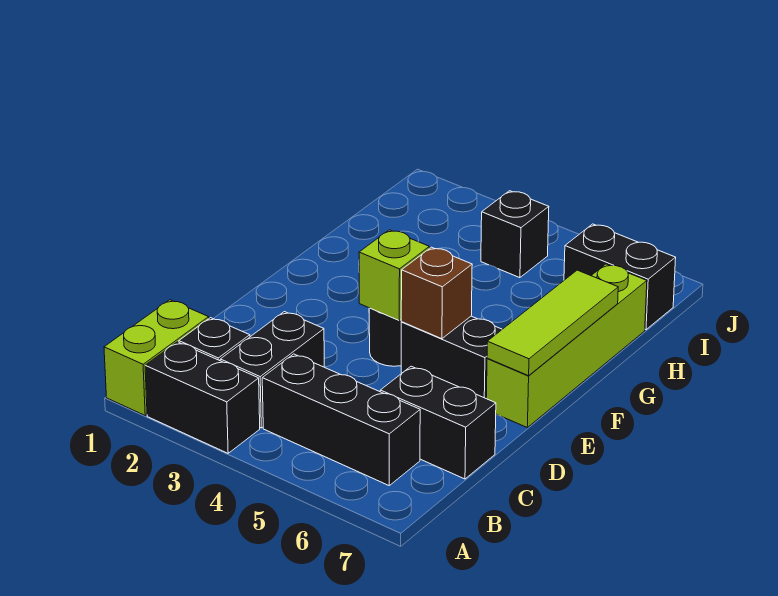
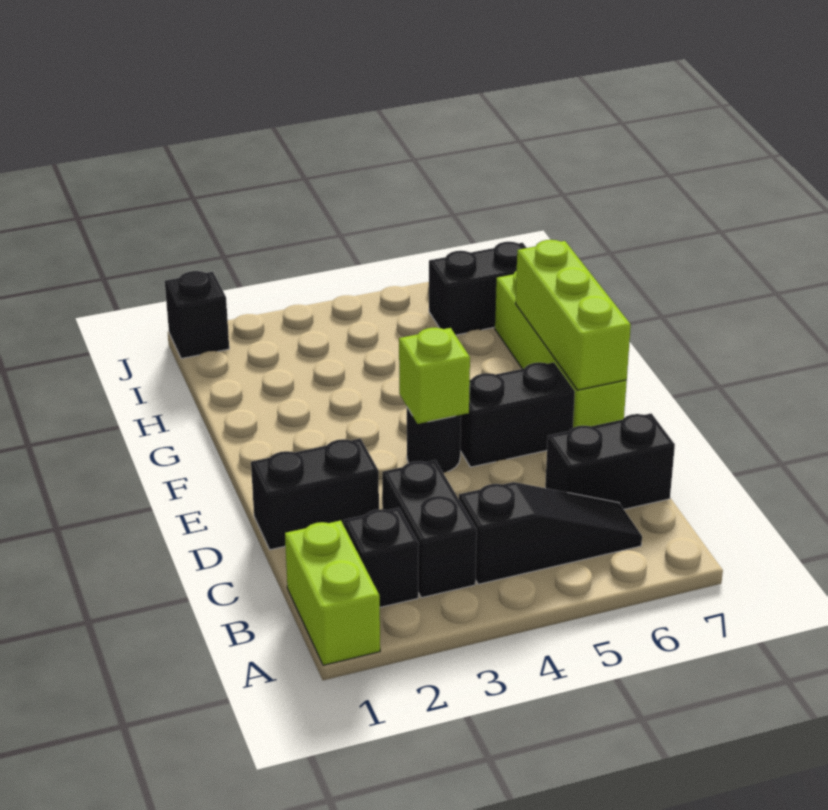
black 1x2 brick [145,342,260,453] -> black 1x2 brick moved to [251,438,379,550]
black 1x3 brick [262,354,420,485] -> black 1x3 slope [459,482,642,584]
brown 1x1 brick [401,247,472,339] -> none
lime 1x3 tile [487,270,618,376] -> lime 1x3 brick [516,240,631,390]
black 1x1 brick [481,191,549,278] -> black 1x1 brick moved to [165,271,229,359]

